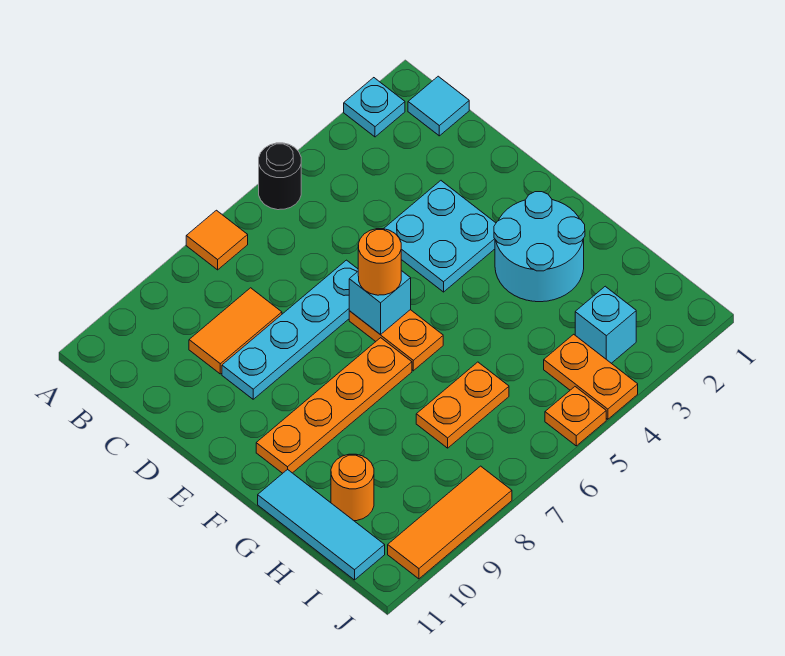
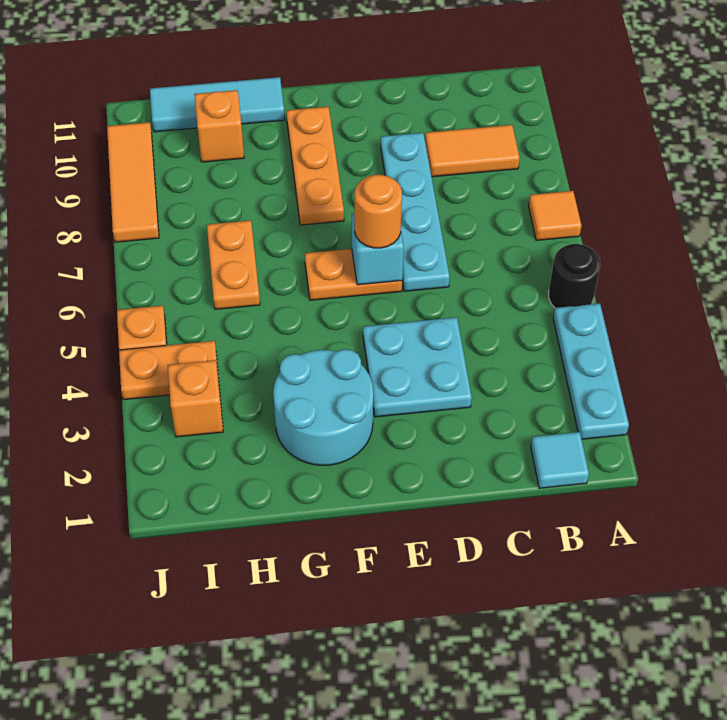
cyan 1x1 plate [344,78,405,137] -> cyan 1x3 plate [553,304,629,439]
orange 1x2 tile [189,288,282,374] -> orange 1x2 tile turned to [425,125,520,177]
orange 1x4 plate [256,338,412,473] -> orange 1x3 plate [287,107,344,225]
orange 1x1 round brick [331,454,374,521] -> orange 1x1 brick [194,90,244,162]
cyan 1x1 brick [575,286,636,363] -> orange 1x1 brick [168,360,223,437]

